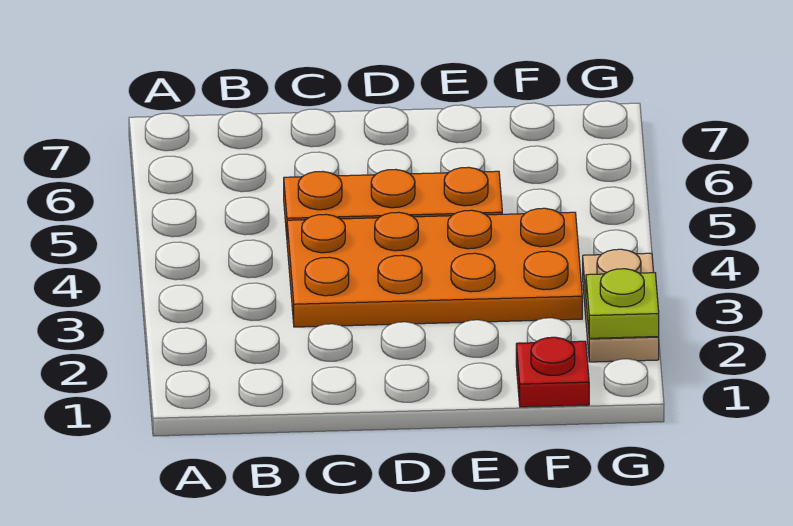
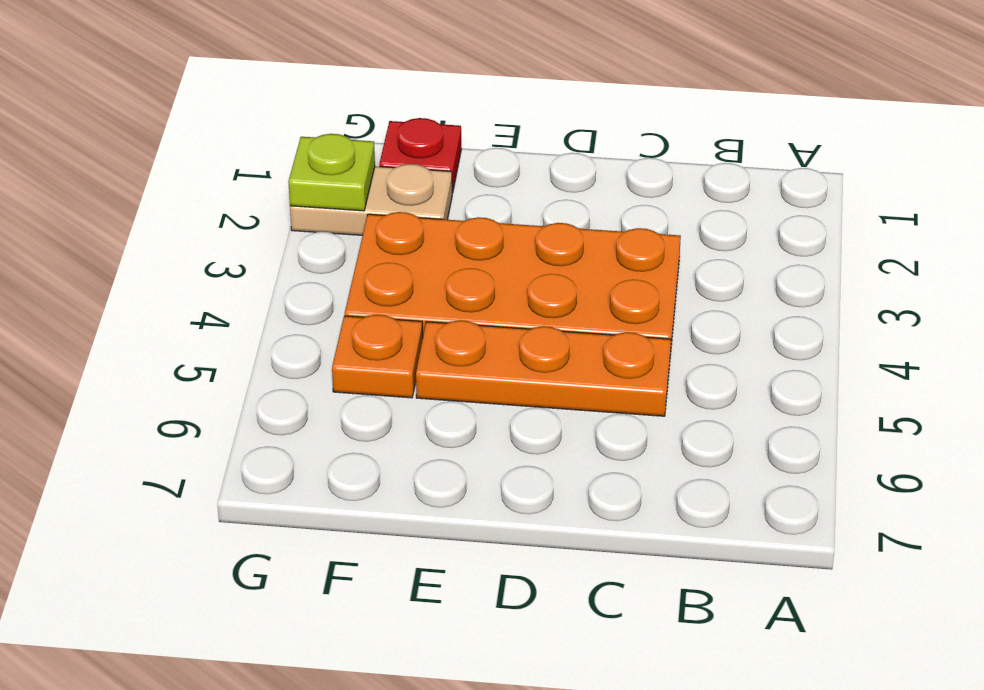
none -> orange 1x1 plate [332,315,423,398]
tan 1x2 plate [583,249,659,362] -> tan 1x2 plate turned to [290,164,452,236]

